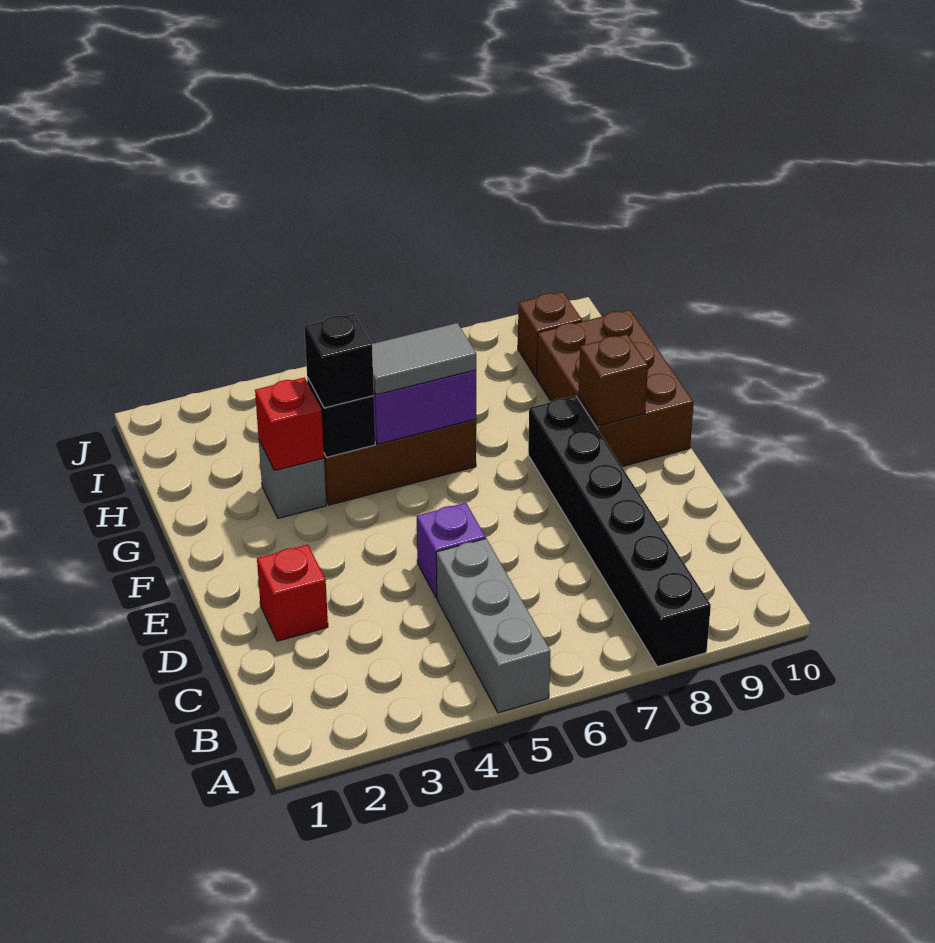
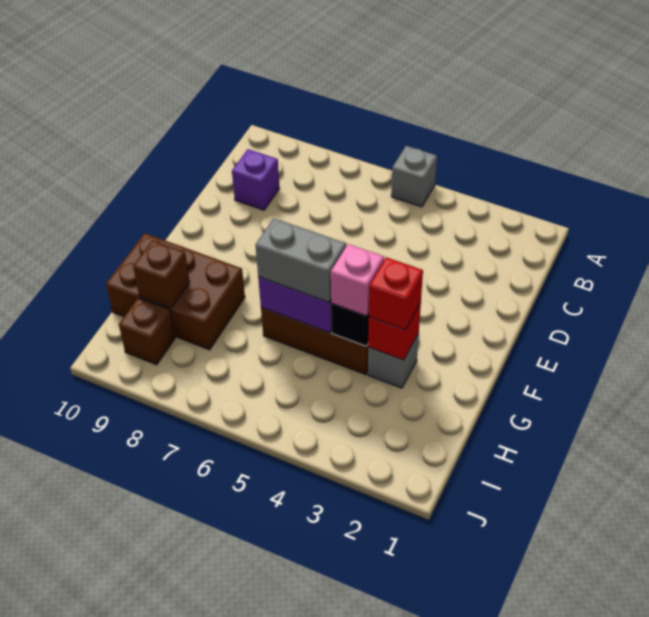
grey 1x3 brick [436,539,550,713] -> grey 1x1 brick [391,146,437,207]
black 1x6 brick [528,396,711,667] -> none
red 1x1 brick [257,545,328,641] -> red 1x1 brick moved to [369,257,423,330]
purple 1x1 brick [417,503,486,598] -> purple 1x1 brick moved to [232,149,280,210]
brown 2x3 brick [537,310,694,466] -> brown 2x3 brick turned to [106,233,245,350]
brown 1x1 brick [578,334,648,426] -> brown 1x1 brick moved to [133,240,190,308]
black 1x1 brick [304,314,374,408] -> pink 1x1 brick [331,244,384,316]
grey 1x2 tile [372,323,476,395] -> grey 1x2 brick [255,218,346,302]

